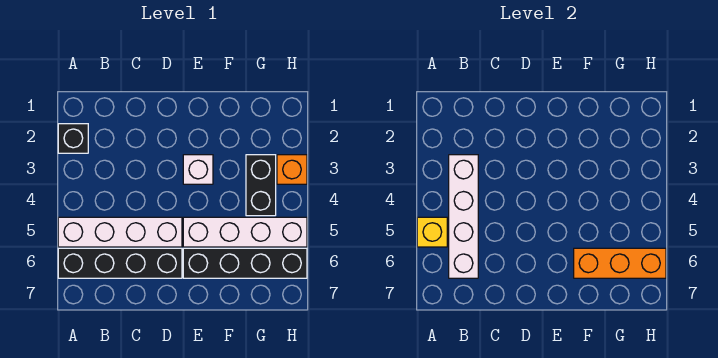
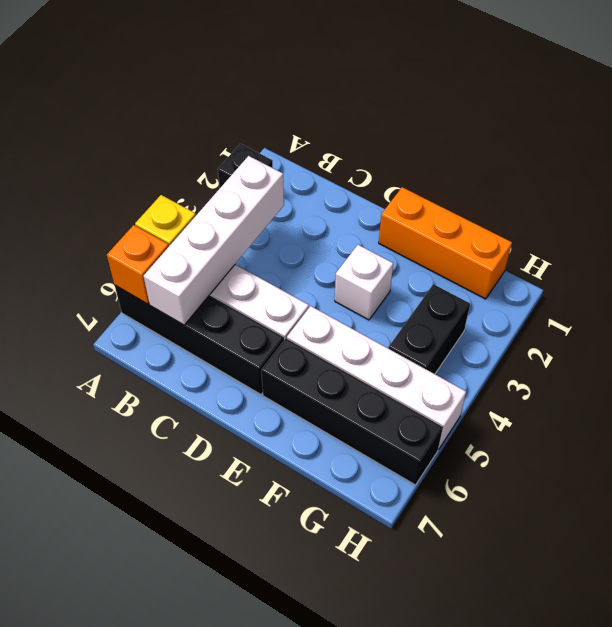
orange 1x3 brick [574,248,666,278] -> orange 1x3 brick moved to [379,187,512,299]
orange 1x1 brick [277,155,307,184] -> orange 1x1 brick moved to [107,225,169,304]

